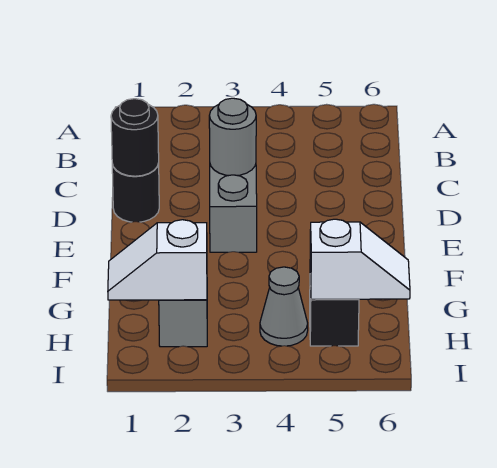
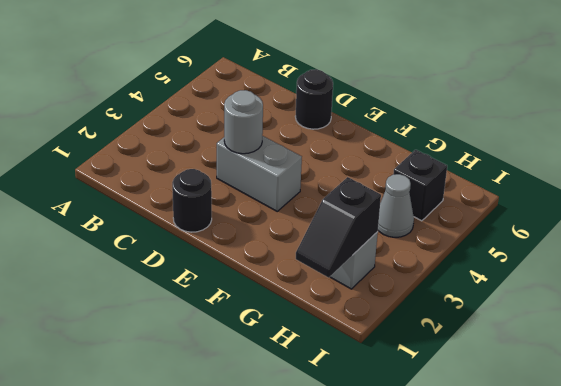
black 1x1 round brick [111,99,159,176] -> black 1x1 round brick moved to [295,69,333,129]
white 1x2 slope [108,220,207,300] -> black 1x2 slope [296,177,381,278]
white 1x2 slope [310,219,410,299] -> none

